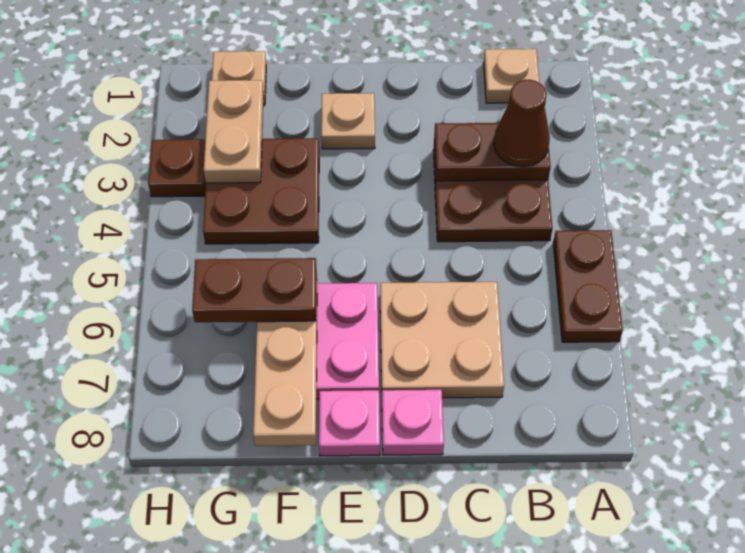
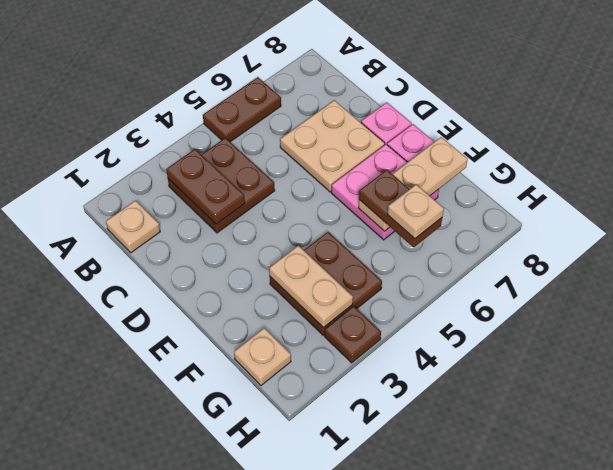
brown 1x1 cone [494,80,550,167] -> none
tan 1x1 plate [321,93,375,149] -> tan 1x1 plate moved to [388,185,444,238]
tan 1x2 plate [204,80,264,183] -> tan 1x2 plate turned to [269,246,353,328]

